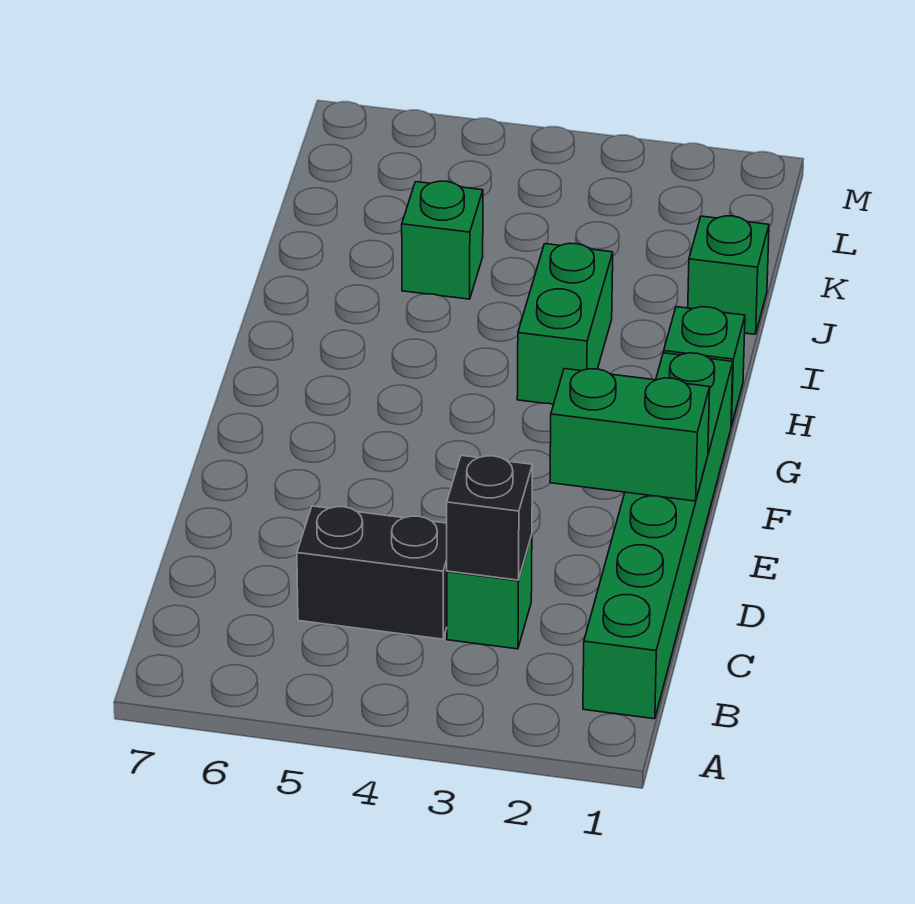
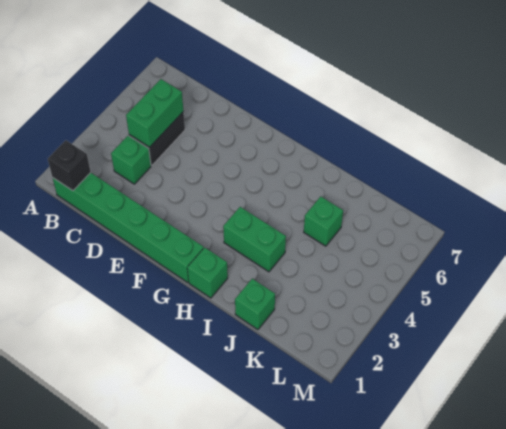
black 1x1 brick [447,455,532,580] -> black 1x1 brick moved to [48,140,91,191]
green 1x2 brick [550,369,710,501] -> green 1x2 brick moved to [126,79,183,147]

